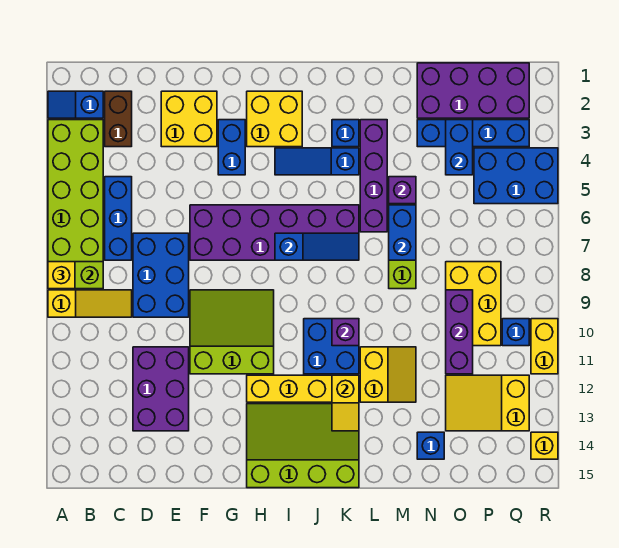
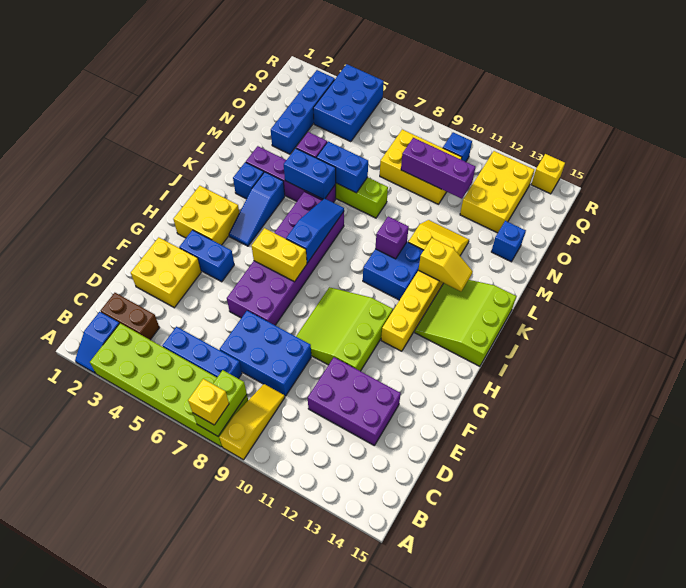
lime 3x4 slope [247,404,359,488] -> lime 3x3 slope [415,280,517,366]
purple 2x4 brick [417,63,529,118] -> none
blue 1x2 brick [446,120,473,175] -> blue 1x2 brick moved to [284,148,336,199]
yellow 2x3 slope [446,375,529,431] -> yellow 2x3 brick [460,151,534,233]
yellow 1x2 brick [531,319,558,374] -> yellow 1x2 brick moved to [252,228,307,282]

